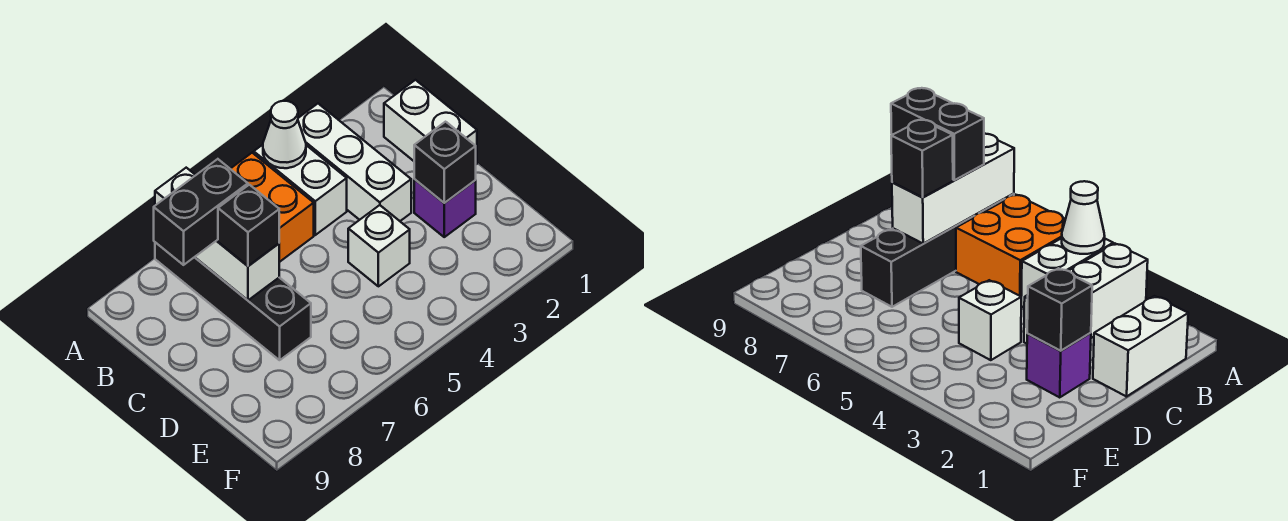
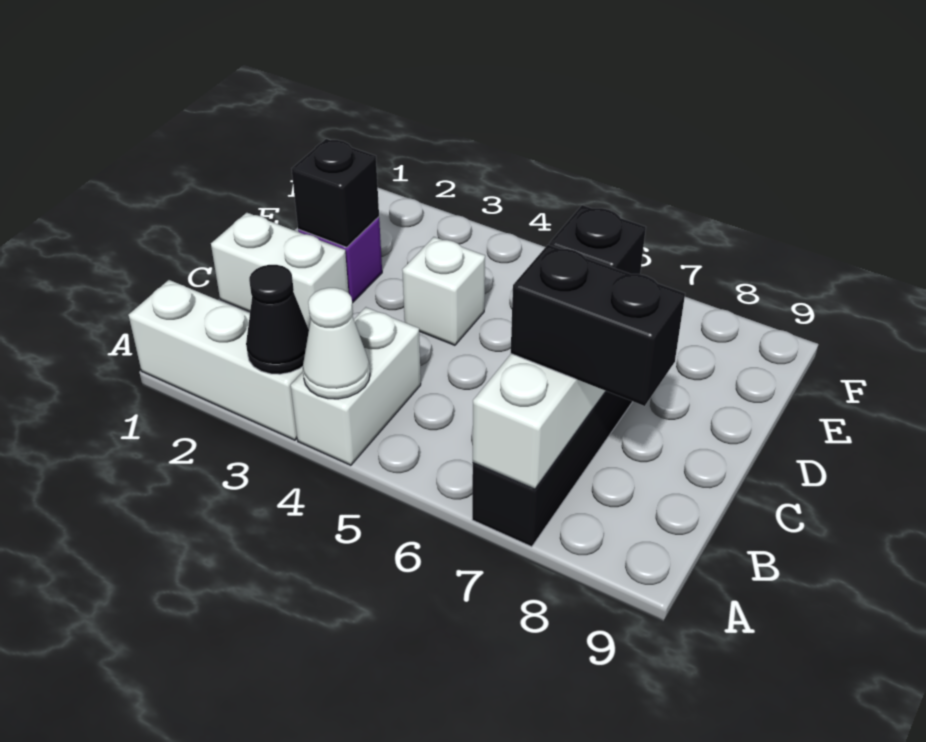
white 1x3 brick [298,104,411,221] -> white 1x3 brick turned to [129,280,303,440]
none -> black 1x1 cone [246,265,309,374]
orange 2x2 brick [231,153,314,262] -> none
white 1x2 brick [384,80,477,164] -> white 1x2 brick turned to [211,213,349,329]

